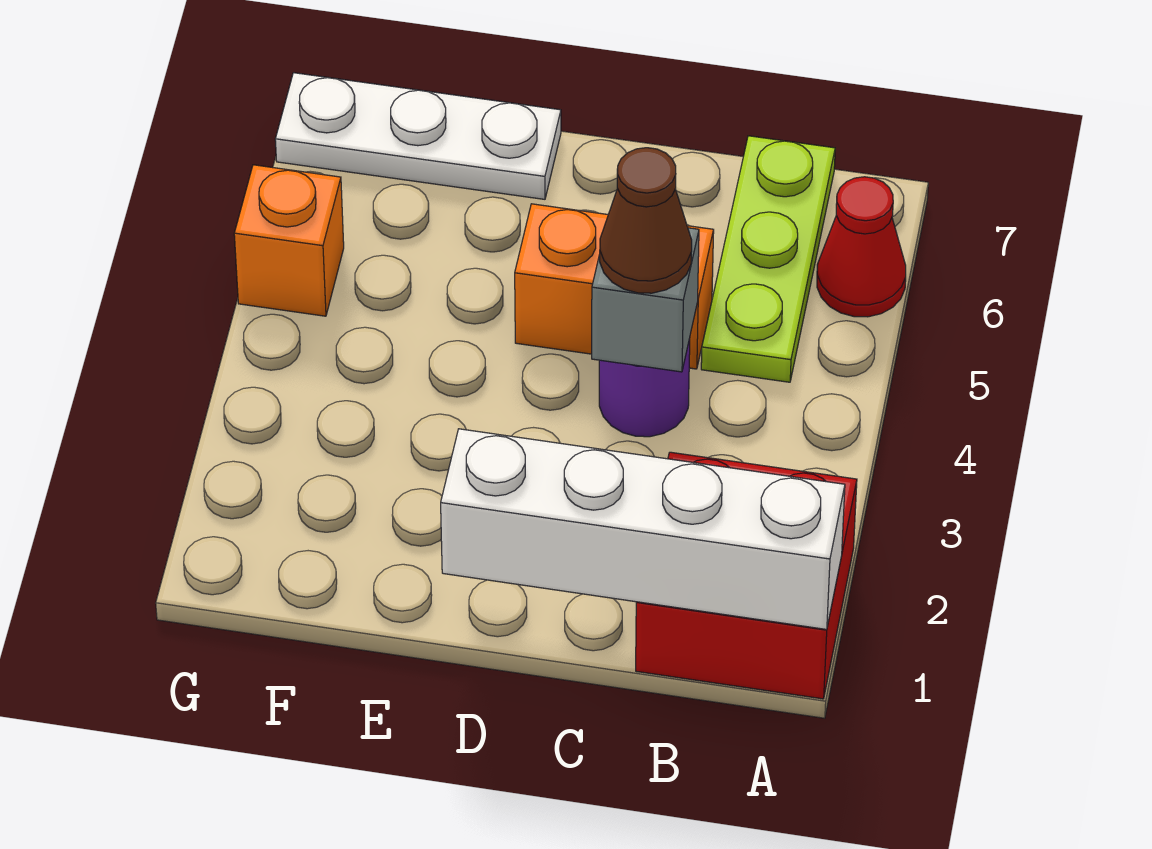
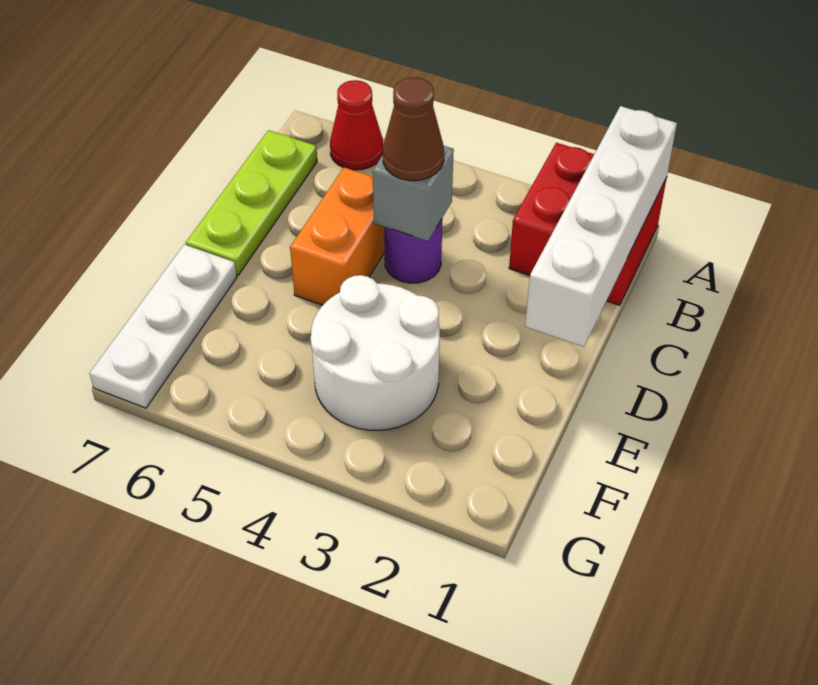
lime 1x3 plate [701,136,835,382] -> lime 1x3 plate turned to [186,130,317,275]
none -> white 2x2 round brick [311,275,440,430]
orange 1x1 brick [234,165,344,316] -> none

